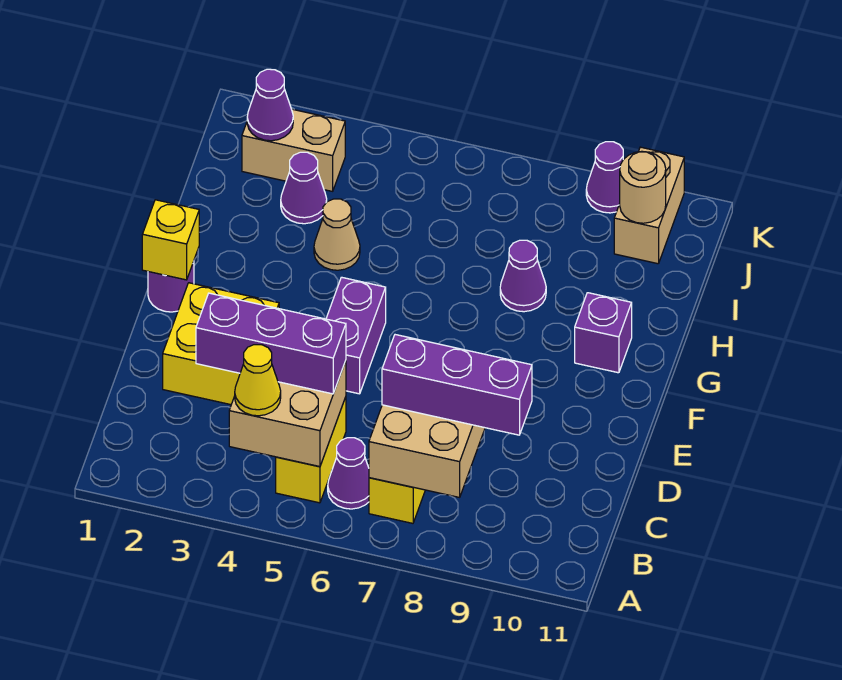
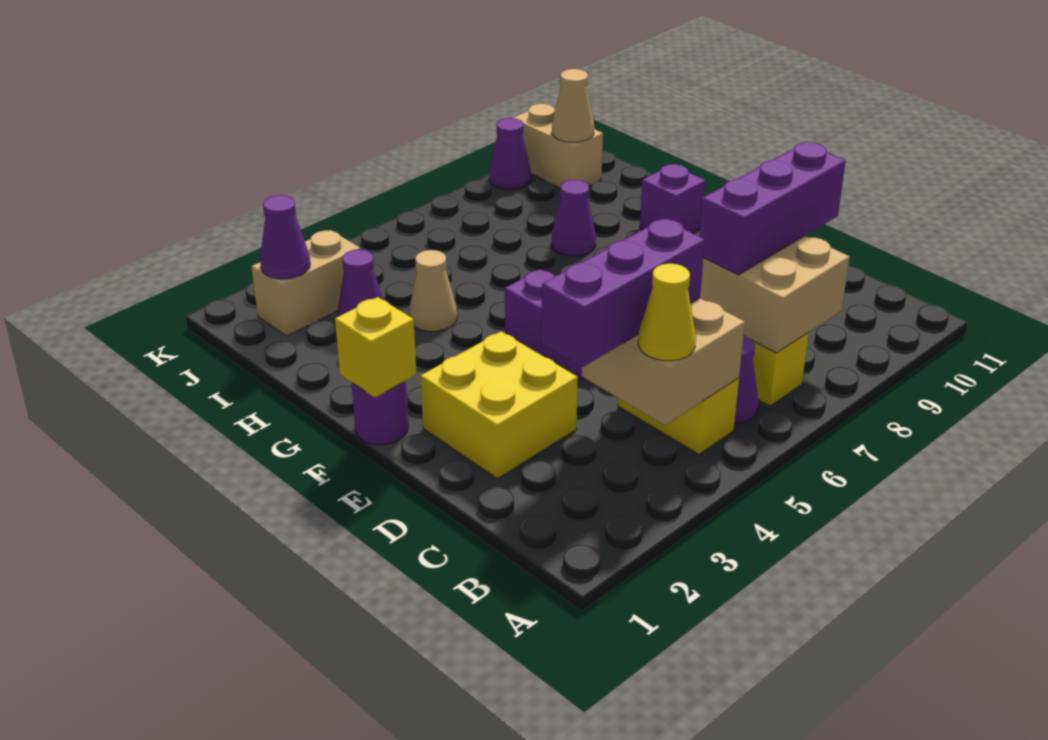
tan 1x1 round brick [620,151,666,223] -> tan 1x1 cone [552,69,594,142]

